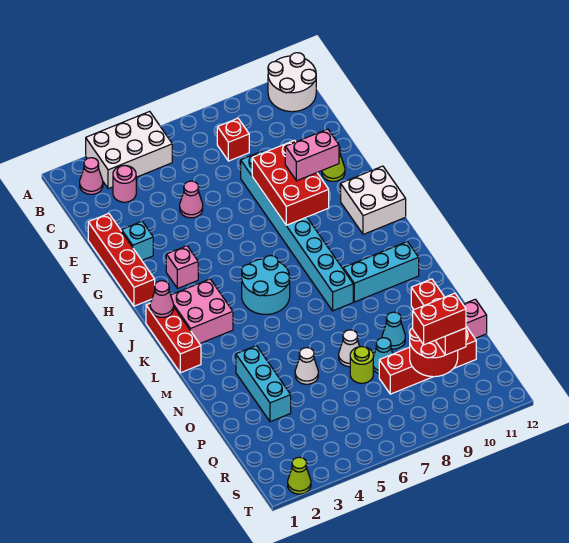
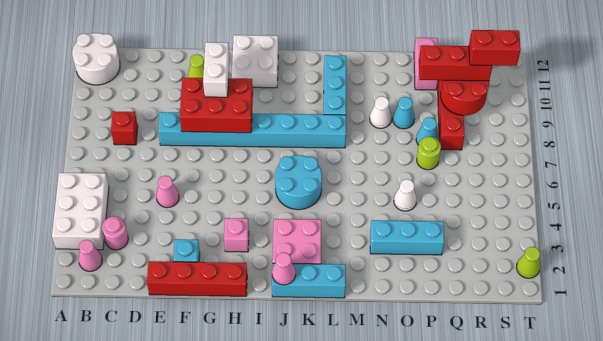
pink 1x2 brick [285,129,339,181] -> white 1x2 brick [203,42,229,97]
red 1x3 brick [146,304,201,373] -> cyan 1x3 brick [272,263,346,298]
white 1x1 cone [339,330,360,367] -> white 1x1 cone moved to [370,96,392,129]
red 1x2 brick [413,293,466,345] -> red 1x2 brick turned to [469,30,521,66]

